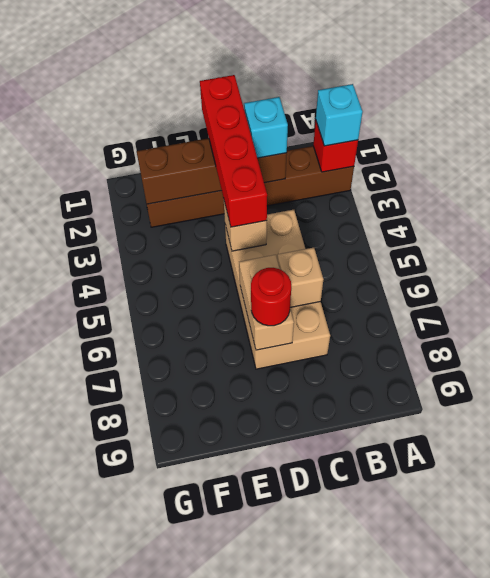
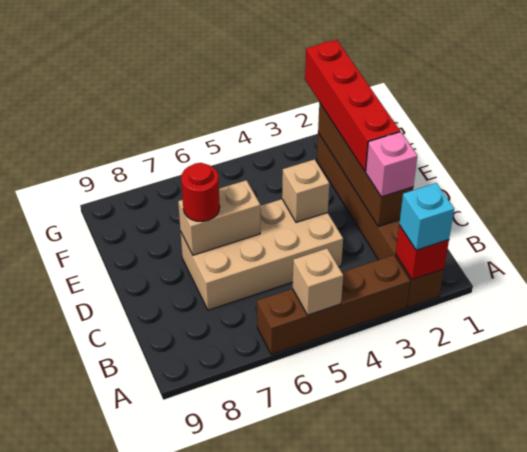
none -> brown 1x4 brick [257,255,410,355]
cyan 1x1 brick [244,97,288,158] -> pink 1x1 brick [366,132,417,197]
tan 1x1 brick [278,248,323,307] -> tan 1x1 brick moved to [292,248,343,315]
red 1x4 brick [200,75,267,227] -> red 1x4 brick turned to [305,40,400,171]

